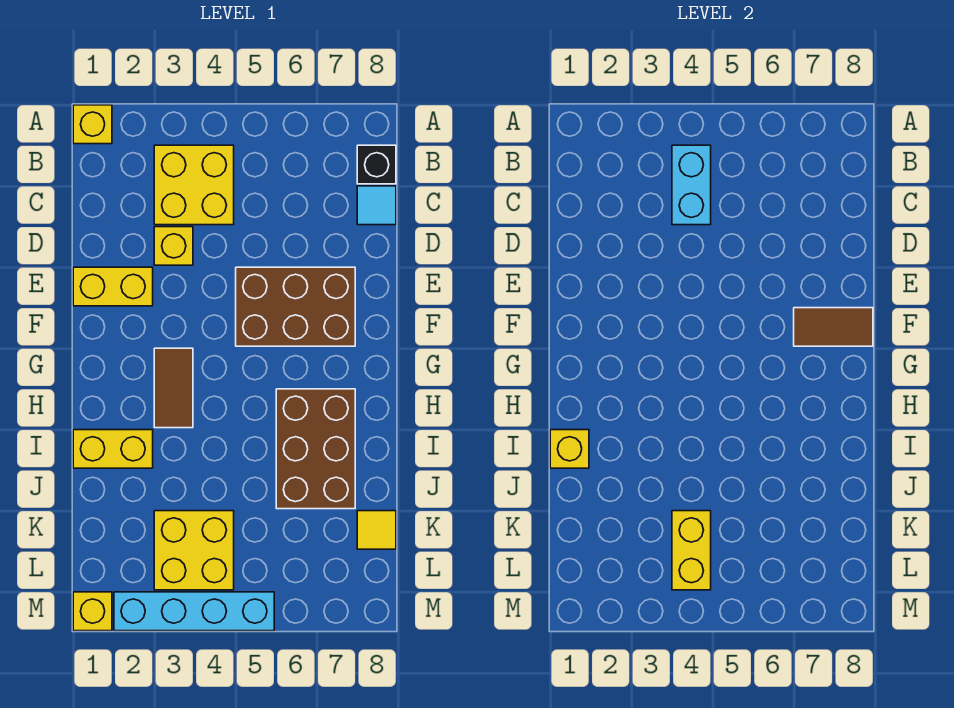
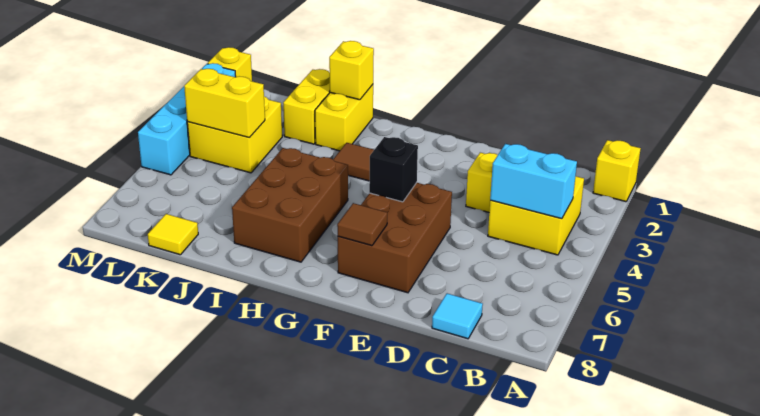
black 1x1 brick [357,145,396,184] -> black 1x1 brick moved to [369,137,418,202]
yellow 1x2 brick [73,267,153,306] -> yellow 1x2 brick moved to [283,69,330,144]
brown 1x2 tile [794,308,873,346] -> brown 1x1 tile [337,203,387,246]
brown 2x3 brick [276,389,355,509] -> brown 2x3 brick turned to [232,148,348,262]

